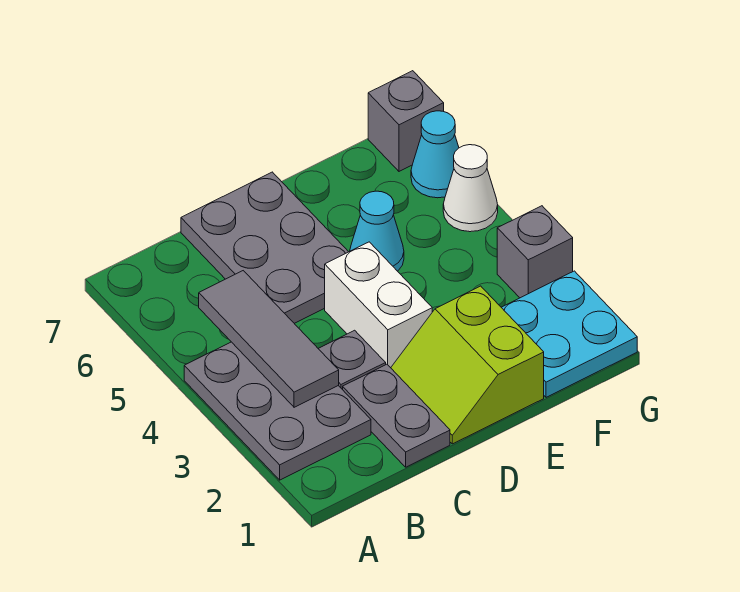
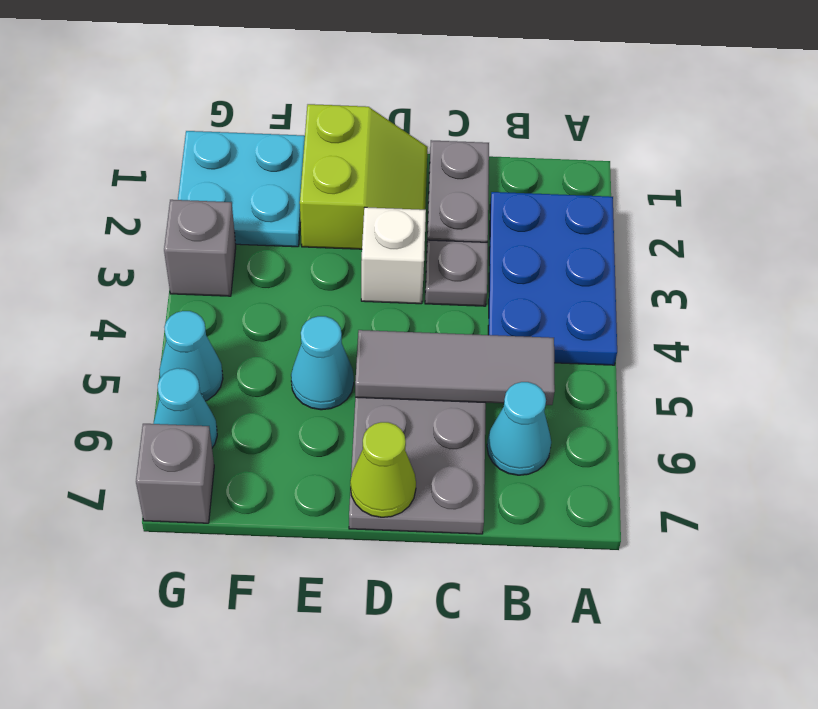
grey 2x3 plate [184,342,371,480] -> blue 2x3 plate [488,192,617,365]
grey 1x3 tile [199,271,339,407] -> grey 1x3 tile turned to [355,330,555,405]
none -> cyan 1x1 cone [487,382,551,475]
white 1x2 brick [325,242,432,368] -> white 1x1 brick [361,207,426,304]
none -> lime 1x1 cone [350,422,416,517]
white 1x1 cone [443,145,498,232] -> cyan 1x1 cone [159,311,223,401]

